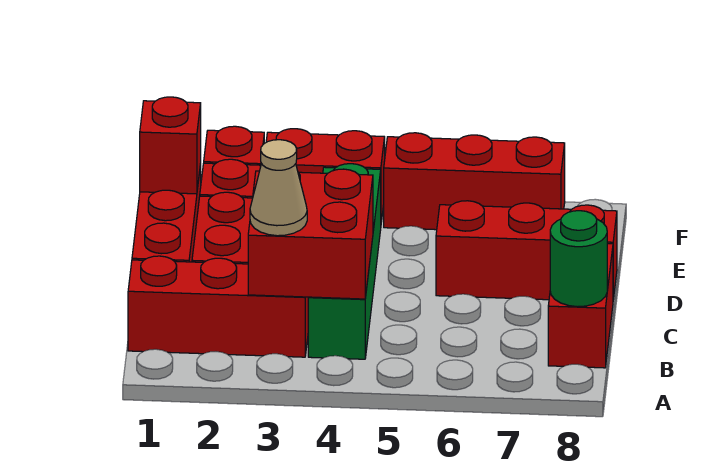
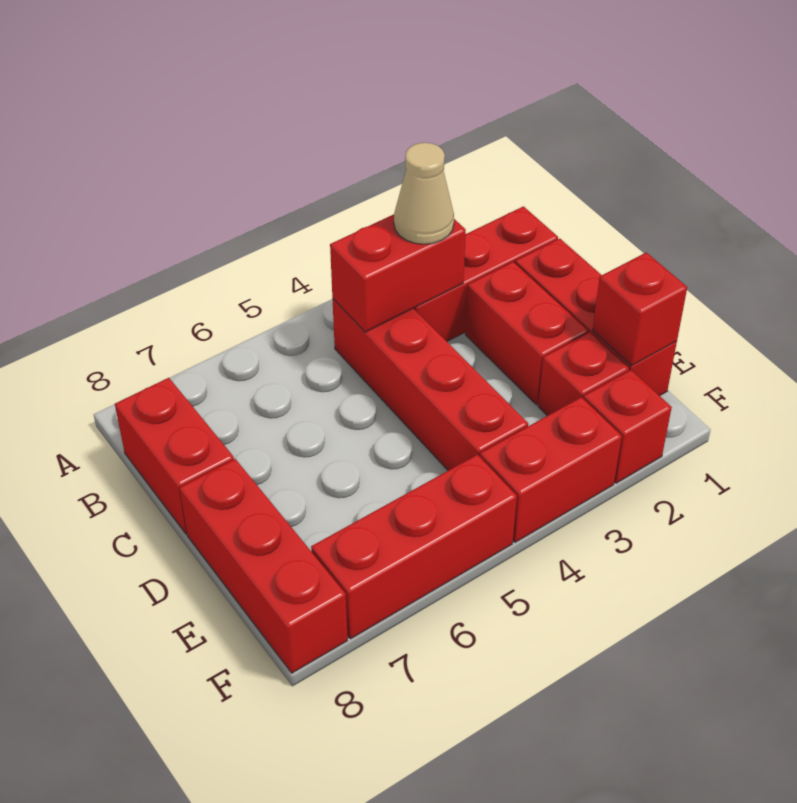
red 2x2 brick [248,169,373,299] -> red 1x2 brick [330,214,466,332]
green 1x4 brick [308,164,381,359] -> red 1x4 brick [332,299,528,470]
green 1x1 round brick [550,211,607,307] -> none
red 1x3 brick [436,201,617,300] -> red 1x3 brick turned to [180,459,348,673]

